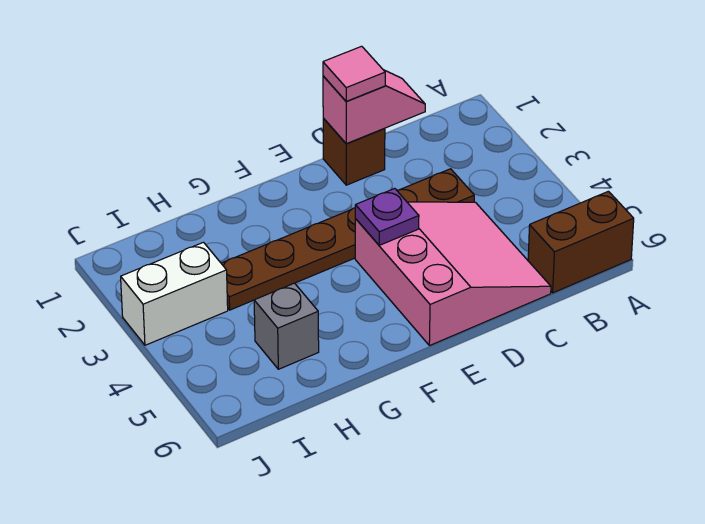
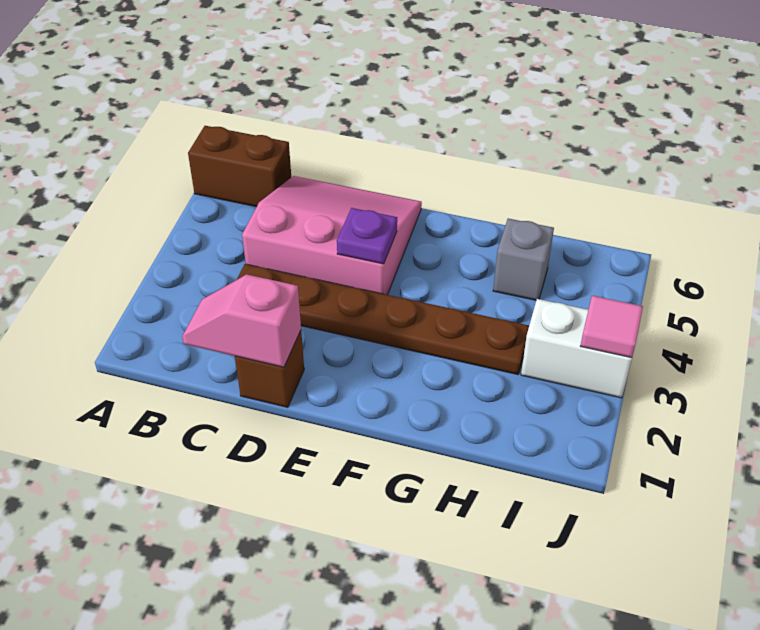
pink 3x3 slope [355,202,551,346] -> pink 3x3 slope turned to [242,176,422,295]
pink 1x1 tile [323,46,385,101] -> pink 1x1 tile moved to [581,296,643,358]

